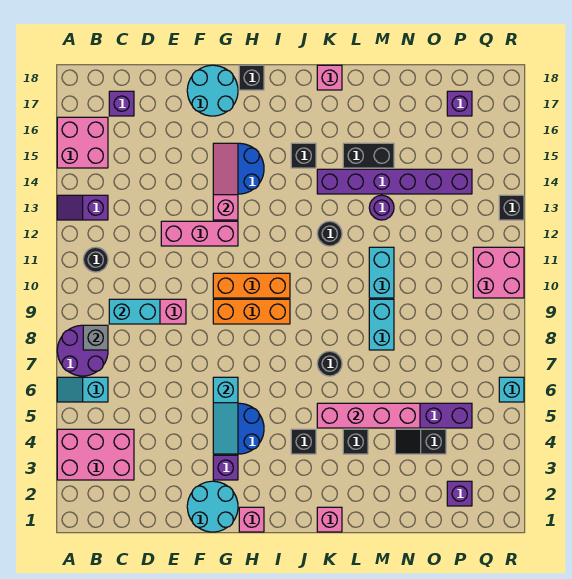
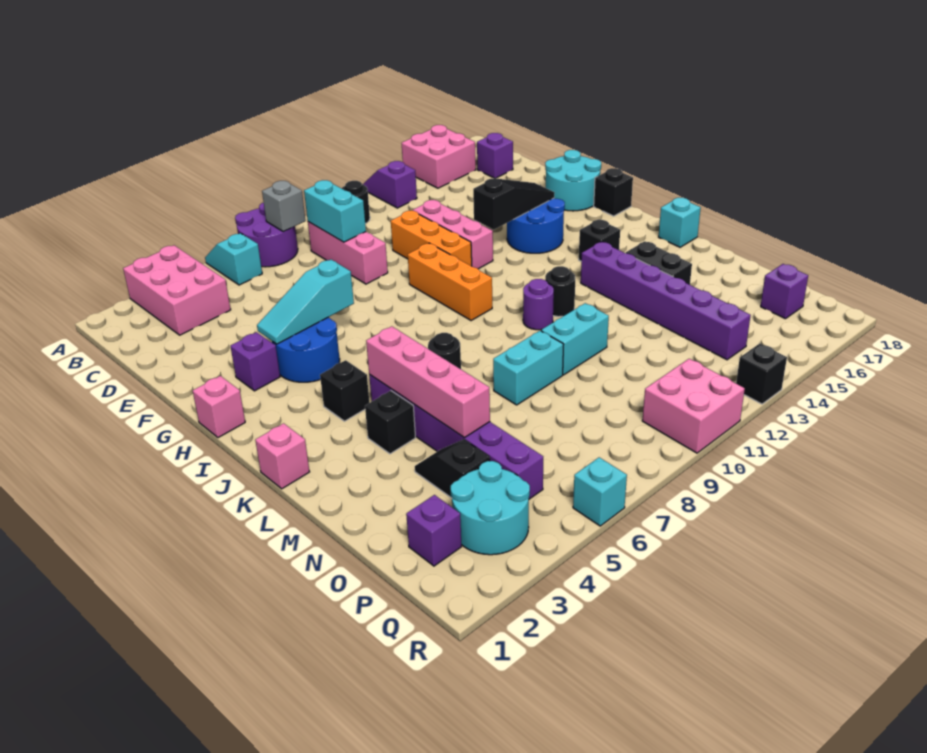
cyan 2x2 round brick [187,481,238,532] -> cyan 2x2 round brick moved to [451,461,530,555]
orange 1x3 brick [213,299,290,324] -> orange 1x3 brick moved to [391,211,472,266]
pink 1x3 slope [213,143,238,220] -> black 1x3 slope [473,178,555,230]
pink 1x1 brick [317,65,342,90] -> cyan 1x1 brick [659,198,701,247]
purple 1x1 round brick [369,195,394,220] -> purple 1x1 round brick moved to [523,279,554,330]

